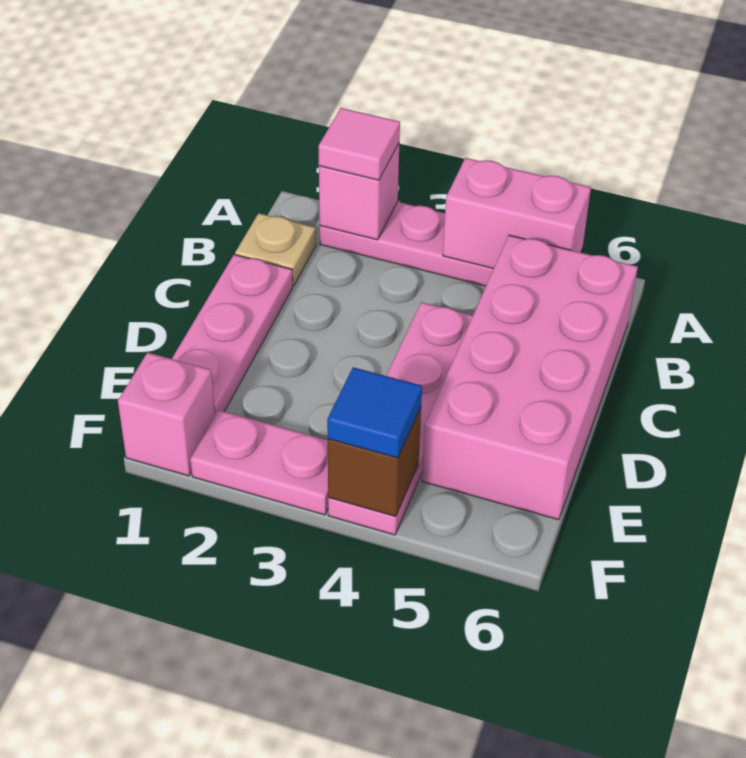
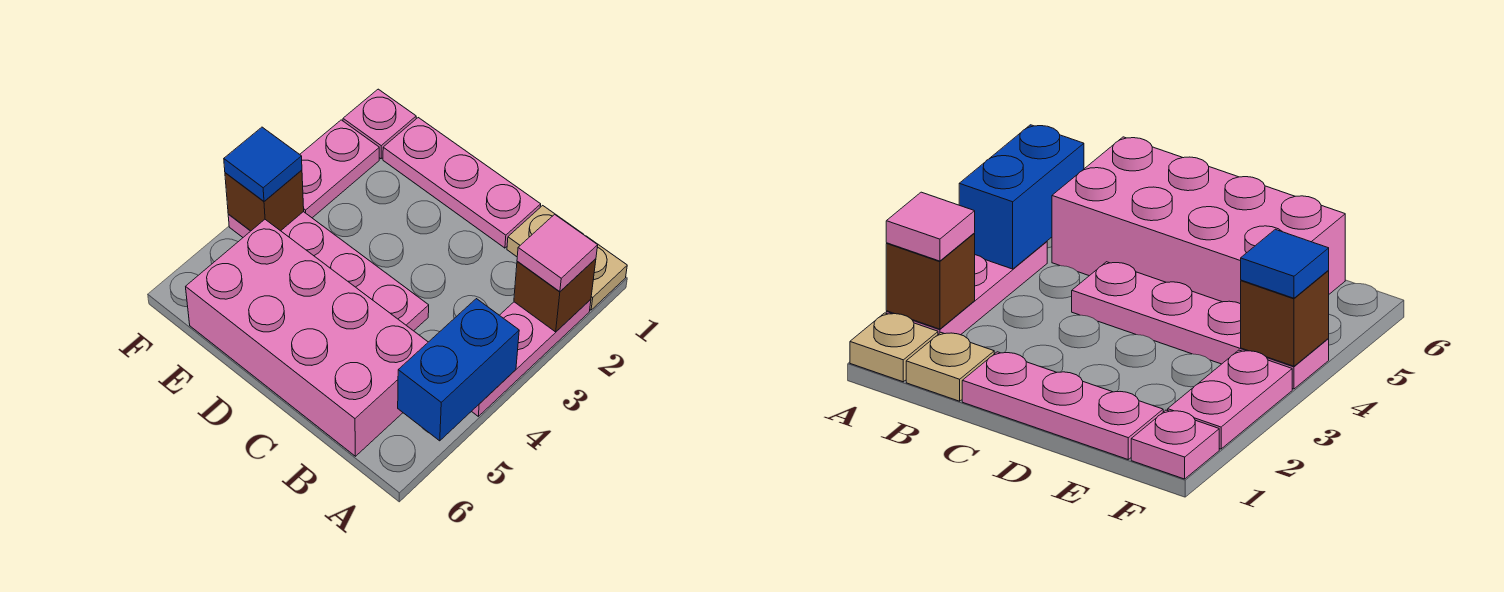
none -> tan 1x1 plate [586,236,627,310]
pink 1x1 brick [319,144,399,240] -> brown 1x1 brick [514,259,596,332]
pink 1x2 brick [443,158,591,269] -> blue 1x2 brick [398,299,519,441]
pink 1x1 brick [118,353,215,476] -> pink 1x1 plate [343,89,416,159]

